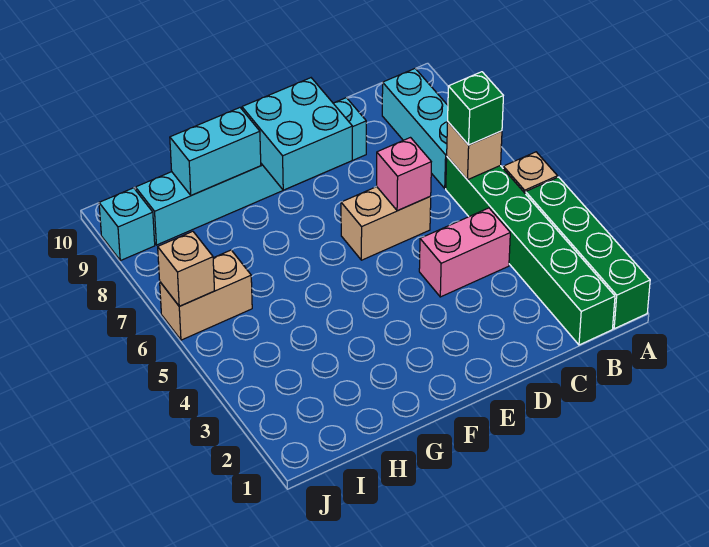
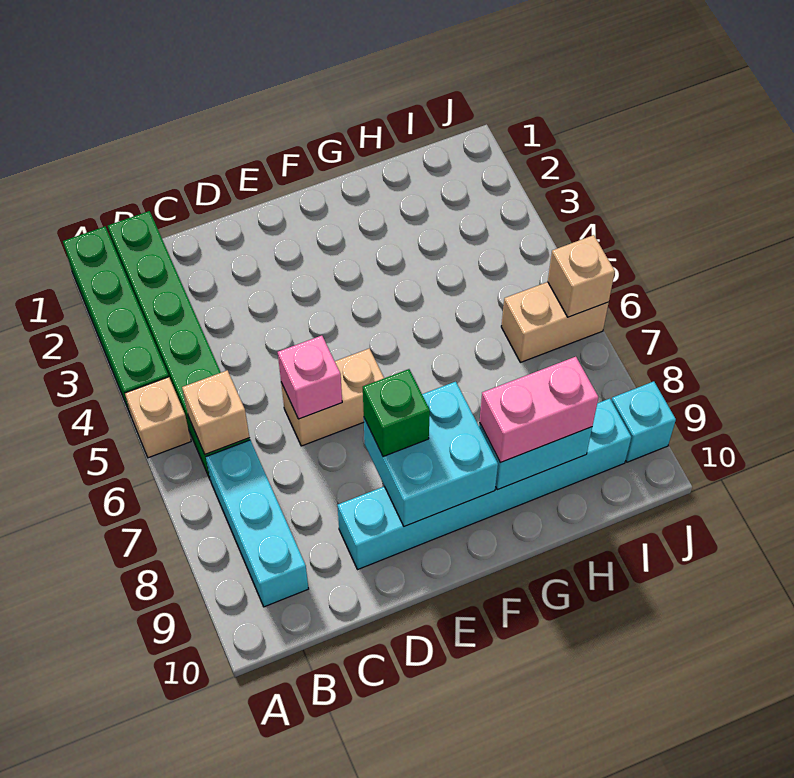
green 1x1 brick [448,72,503,145] -> green 1x1 brick moved to [363,369,430,457]
pink 1x2 brick [419,208,510,297] -> pink 1x2 brick moved to [480,357,599,463]

